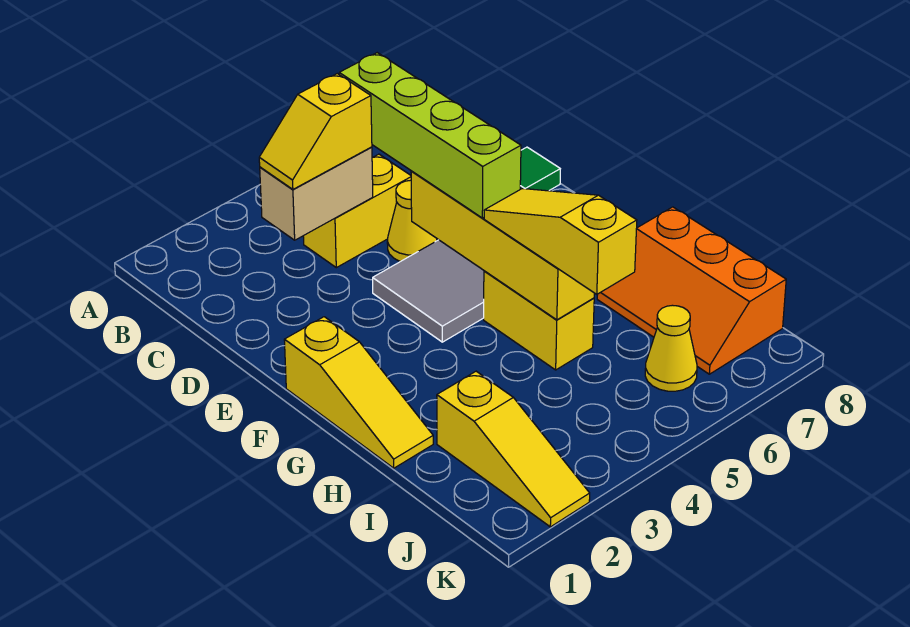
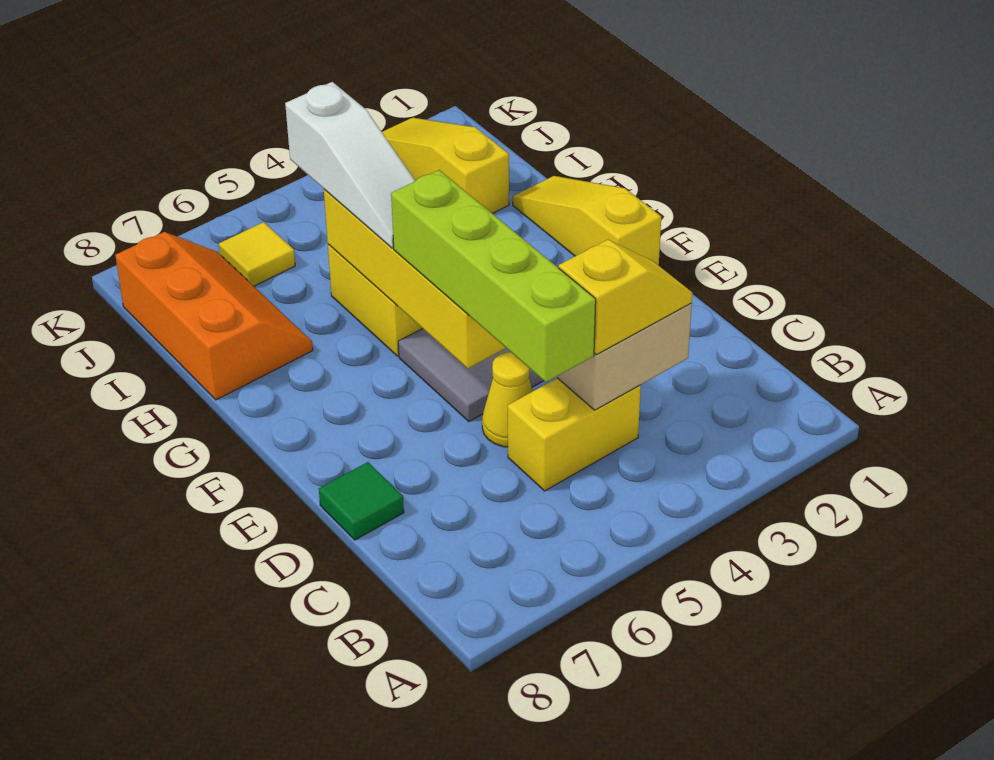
yellow 1x3 slope [484,189,637,294] -> white 1x3 slope [285,82,415,248]
yellow 1x1 cone [645,305,697,391] -> yellow 1x1 tile [219,222,295,286]

